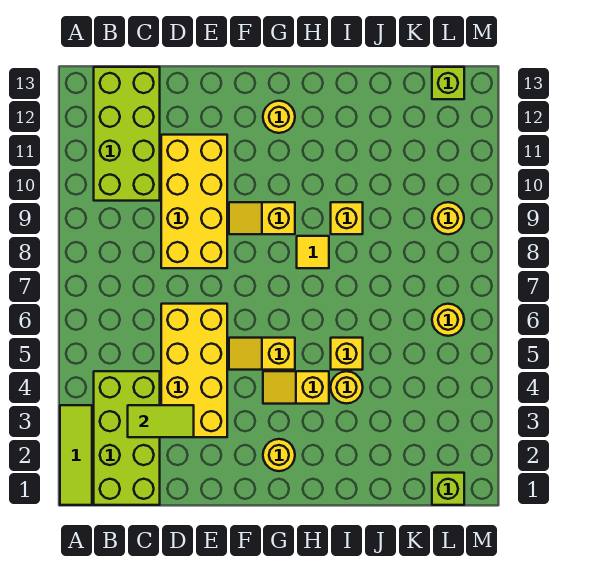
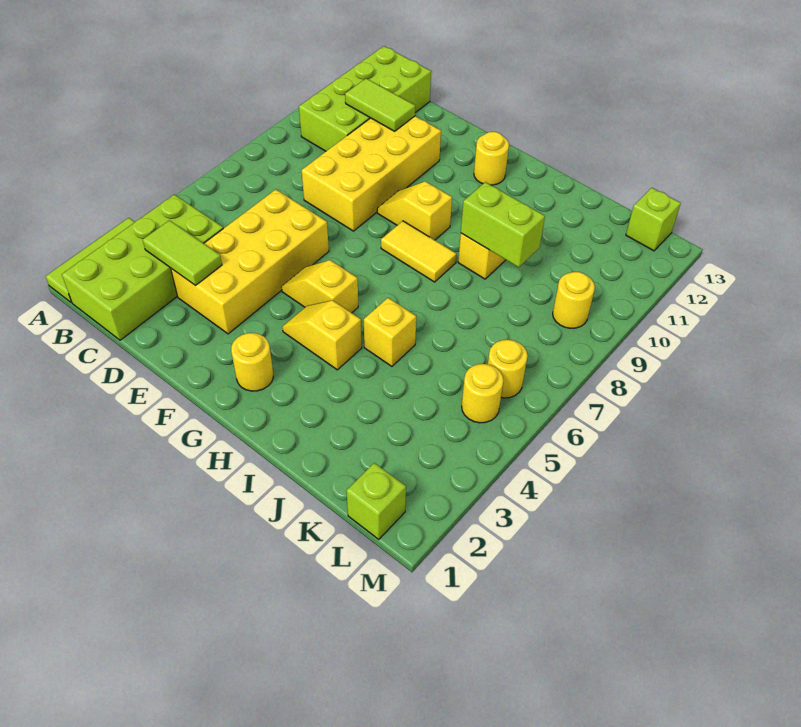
none -> lime 1x2 tile [345,78,415,131]
yellow 1x1 tile [297,236,329,268] -> yellow 1x2 tile [381,221,457,282]
yellow 1x1 round brick [331,371,363,404] -> yellow 1x1 round brick moved to [462,364,504,423]
none -> lime 1x2 brick [461,182,545,267]

